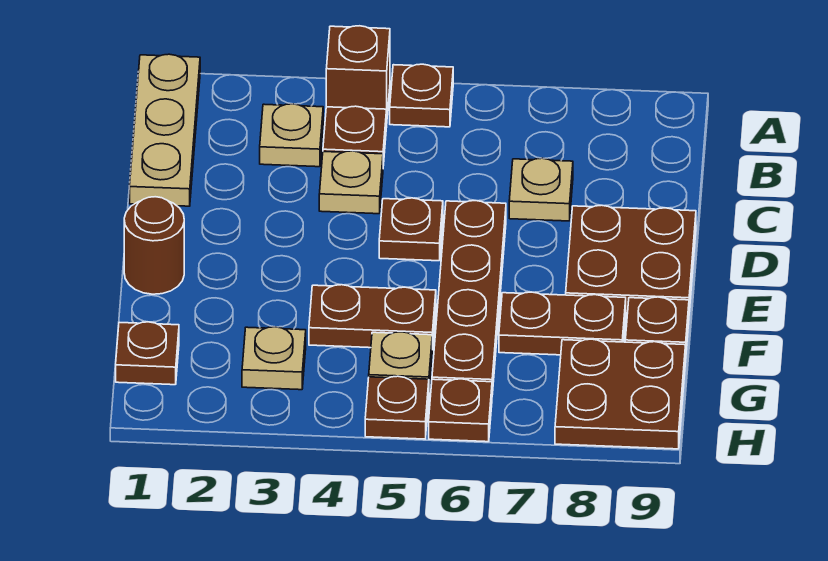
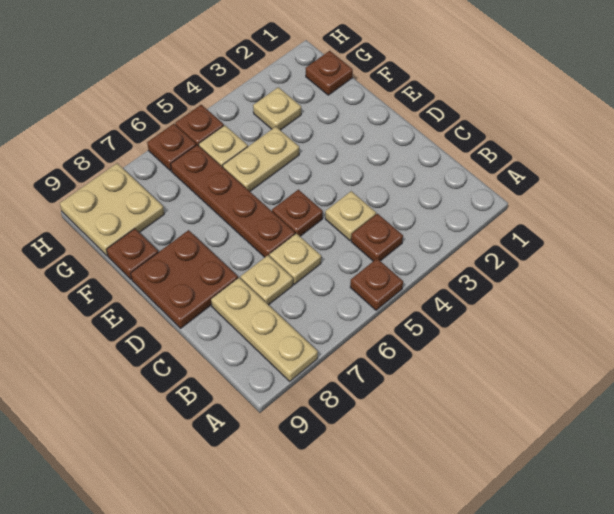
tan 1x3 plate [130,54,200,206] -> tan 1x3 plate moved to [211,278,318,381]
brown 1x1 brick [326,26,390,115] -> none
tan 1x1 plate [260,104,323,167] -> tan 1x1 plate moved to [269,233,321,284]
brown 1x1 round brick [124,197,184,294] -> none
brown 1x2 plate [309,285,436,350] -> tan 1x2 plate [223,127,299,191]
brown 1x2 plate [499,292,626,355] -> none
brown 2x2 plate [555,339,686,449] -> tan 2x2 plate [60,163,164,256]

